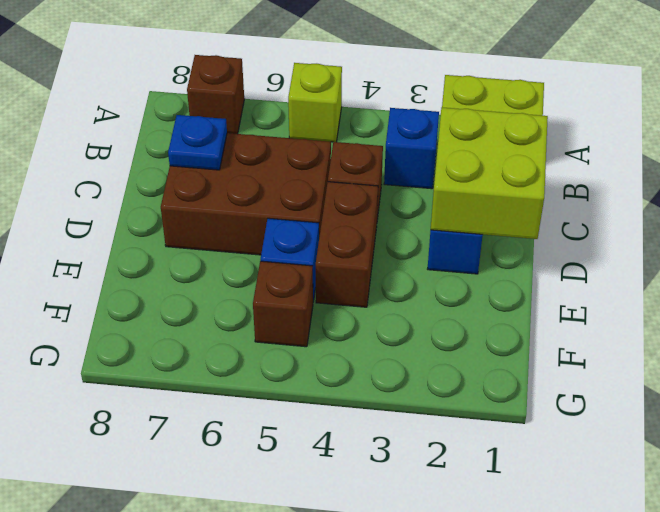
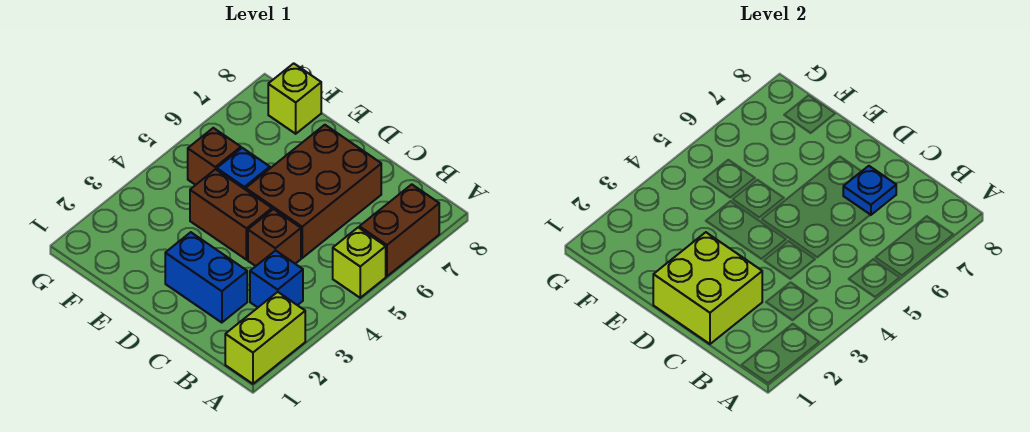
brown 1x1 brick [187,55,244,134] -> brown 1x2 brick [359,184,439,276]
none -> lime 1x1 brick [268,63,321,134]

